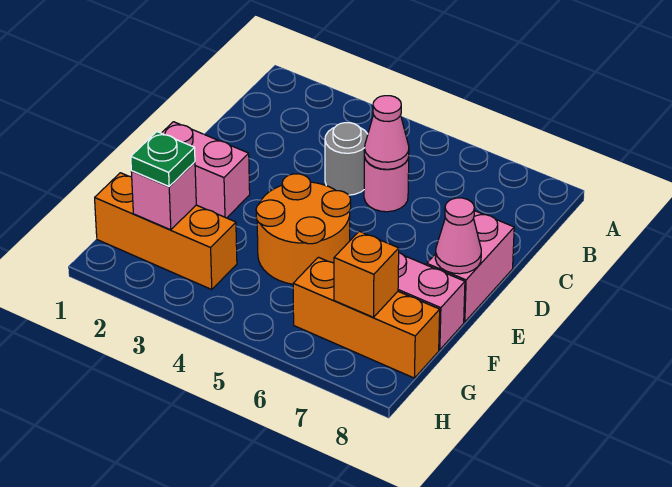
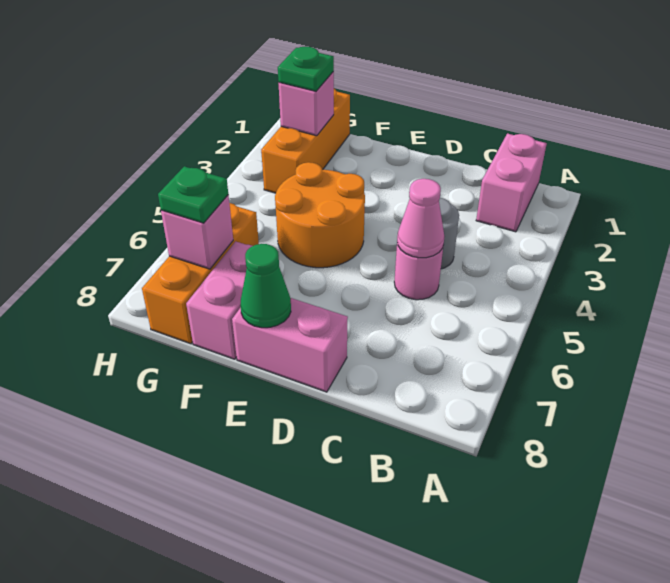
pink 1x2 brick [162,122,250,218] -> pink 1x2 brick moved to [476,133,547,232]
pink 1x1 cone [435,198,481,274] -> green 1x1 cone [240,244,291,328]
orange 1x1 brick [334,231,399,317] -> pink 1x1 brick [161,195,233,269]
none -> green 1x1 plate [158,166,228,223]

